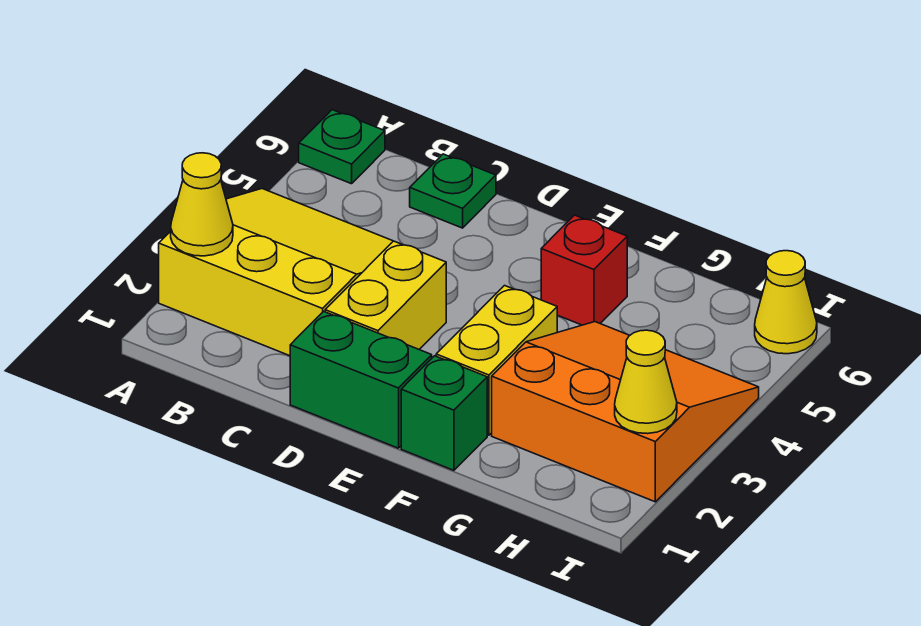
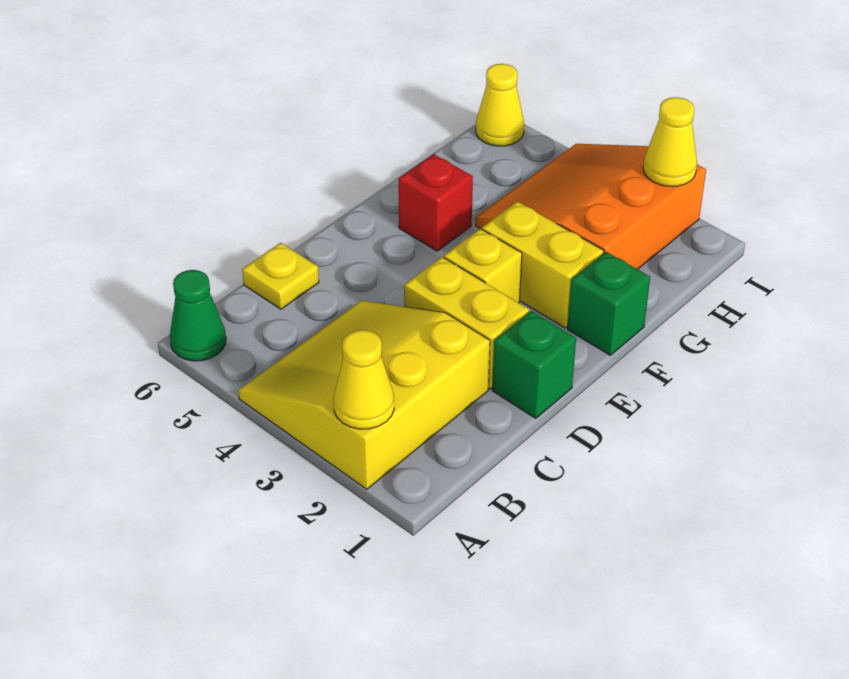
green 1x1 plate [299,110,385,184] -> green 1x1 cone [170,270,226,361]
green 1x1 plate [410,154,496,228] -> yellow 1x1 plate [242,243,319,309]
green 1x2 brick [290,311,432,448] -> green 1x1 brick [492,311,576,418]
none -> yellow 1x1 brick [444,229,522,303]

